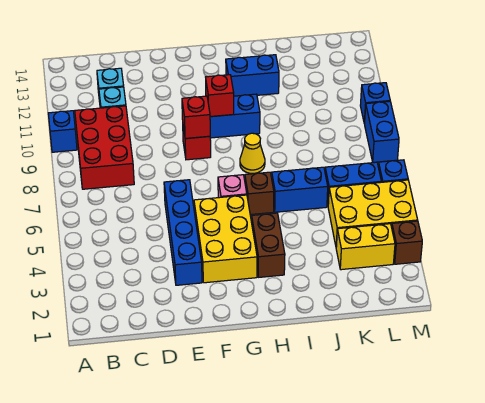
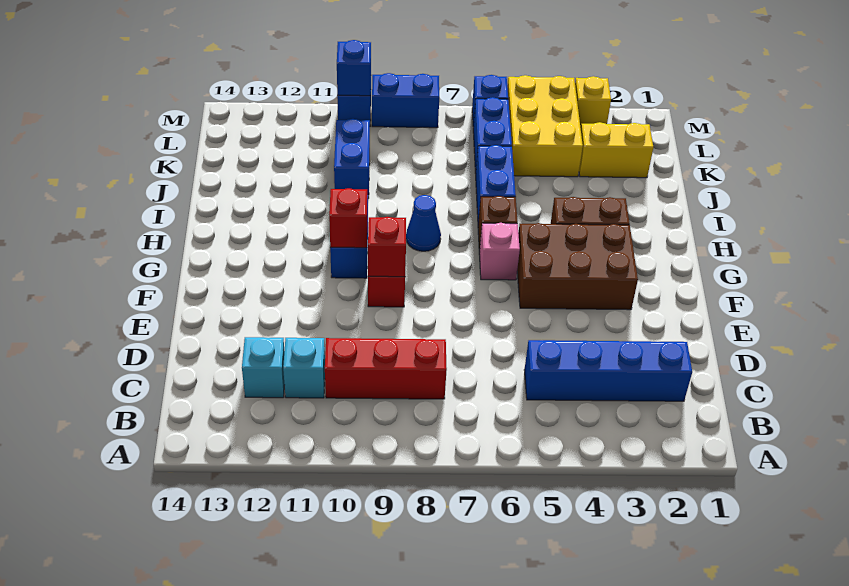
blue 1x1 brick [48,111,77,152] -> blue 1x1 brick moved to [337,40,371,96]
red 2x3 brick [75,106,134,189] -> red 1x3 brick [325,338,447,399]
blue 1x4 brick [164,180,202,285] -> blue 1x4 brick moved to [524,340,692,401]
yellow 2x3 brick [194,195,257,283] -> brown 2x3 brick [517,223,638,310]
yellow 1x1 cone [240,133,265,174] -> blue 1x1 cone [406,195,441,251]
blue 1x2 brick [226,55,279,96] -> blue 1x2 brick moved to [334,119,370,198]
yellow 1x2 brick [336,224,395,270] -> yellow 1x2 brick turned to [579,122,653,178]
brown 1x1 brick [392,221,422,264] -> yellow 1x1 brick [575,76,611,128]

